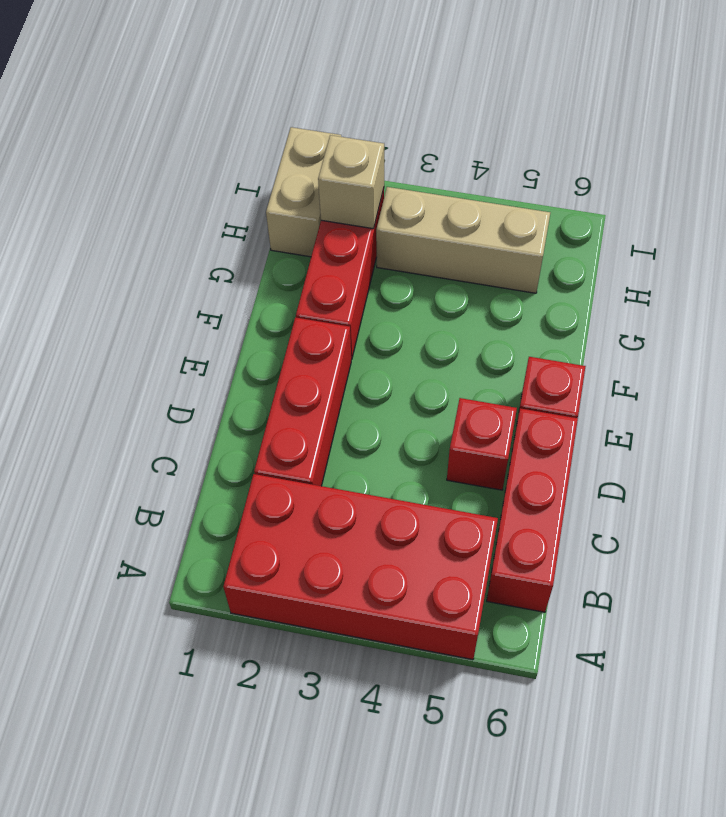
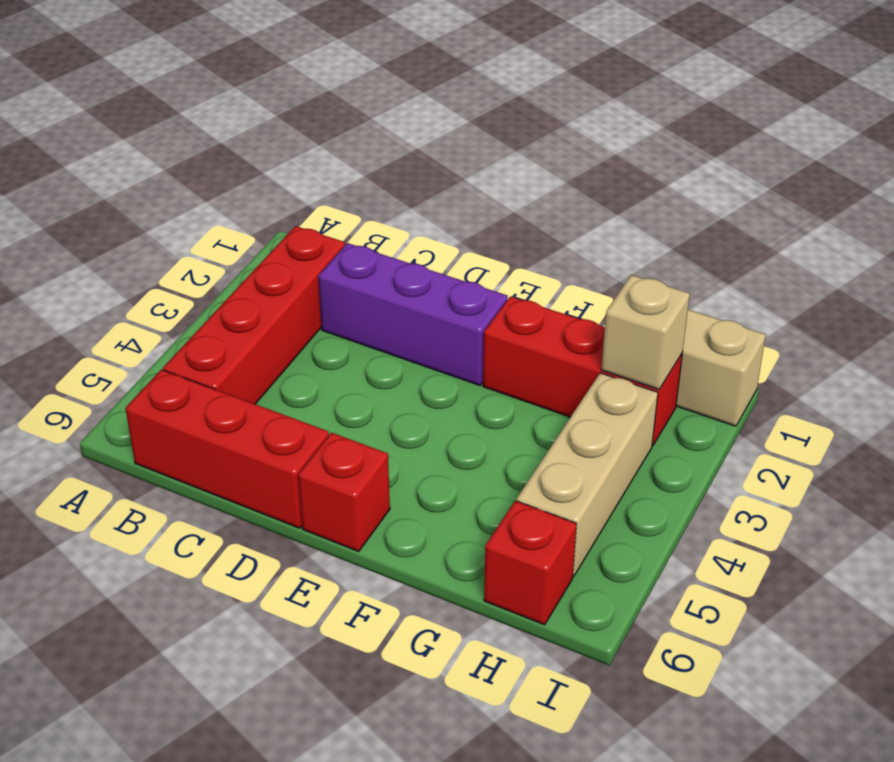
red 2x4 brick [223,474,498,660] -> red 1x4 brick [163,226,345,404]
red 1x3 brick [254,317,351,486] -> purple 1x3 brick [318,243,508,385]
red 1x1 brick [447,398,517,490] -> red 1x1 brick moved to [484,501,577,625]

